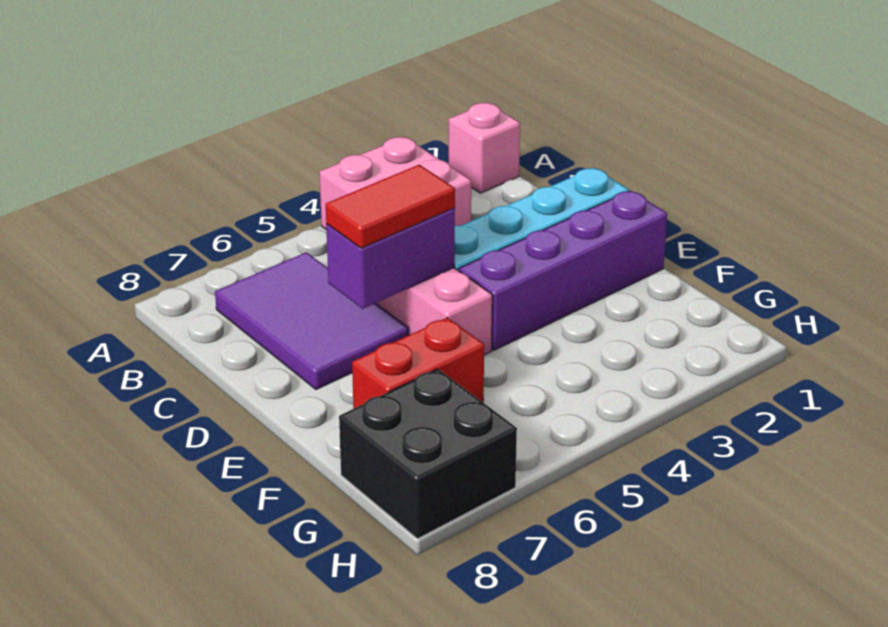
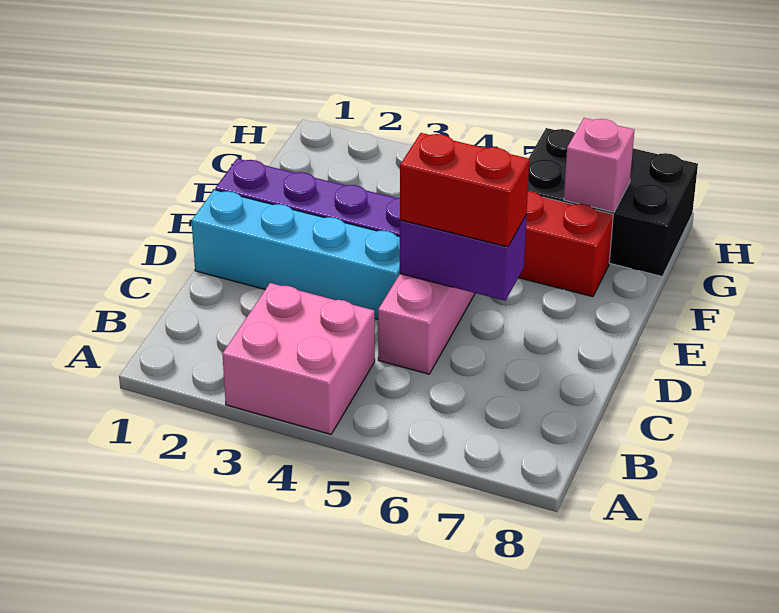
pink 1x1 brick [449,103,520,193] -> pink 1x1 brick moved to [564,118,634,212]
purple 2x3 tile [215,252,409,390] -> none
red 1x2 tile [326,165,455,248] -> red 1x2 brick [400,133,529,247]
black 2x2 brick [339,369,517,539] -> black 2x3 brick [528,128,698,276]

